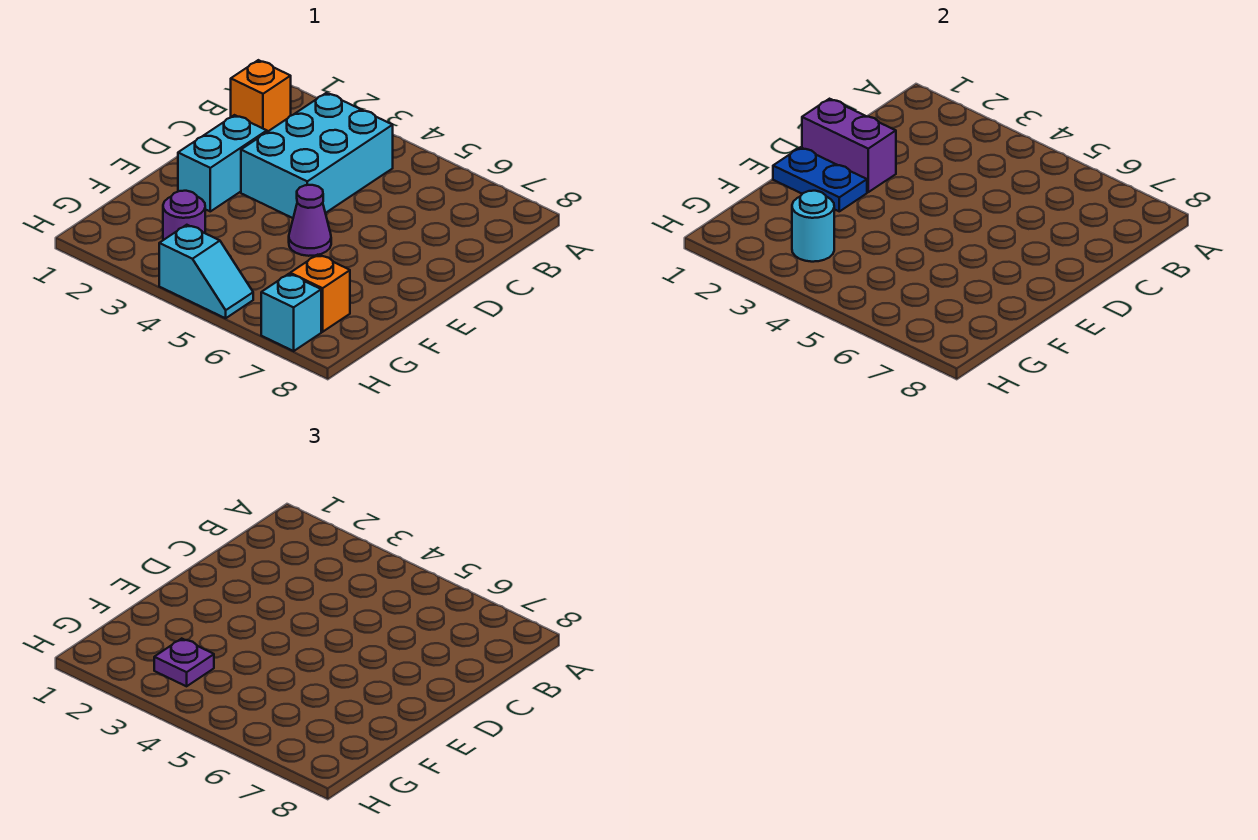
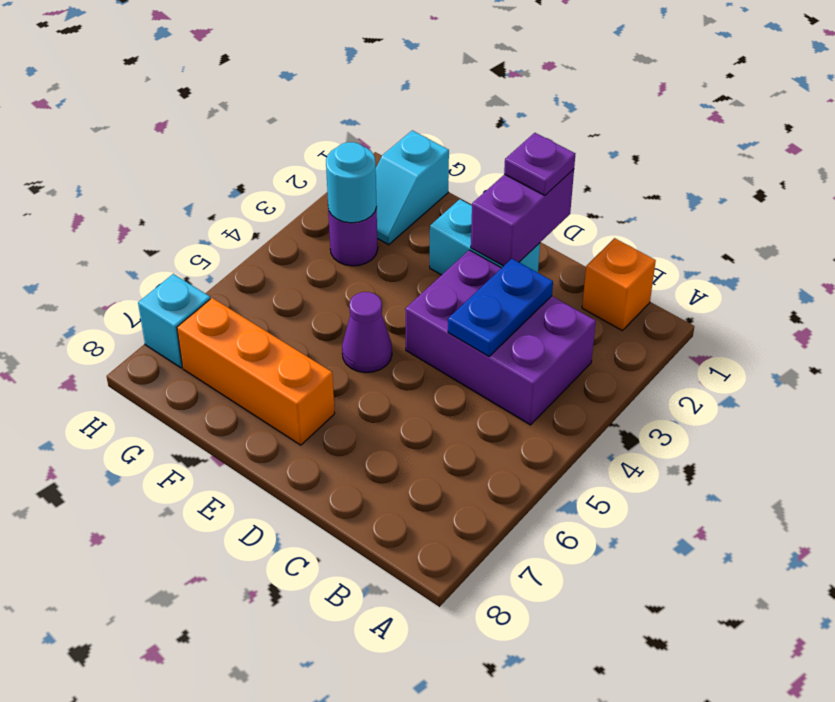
cyan 2x3 brick [241,93,393,218] -> purple 2x3 brick [405,250,596,425]
blue 1x2 plate [773,147,867,211] -> blue 1x2 plate moved to [448,259,553,356]
purple 1x1 plate [154,639,214,686] -> purple 1x1 plate moved to [504,133,575,196]
orange 1x1 brick [290,255,350,332] -> orange 1x3 brick [177,298,335,445]
cyan 1x2 slope [159,225,253,318] -> cyan 1x2 slope moved to [376,130,449,245]

